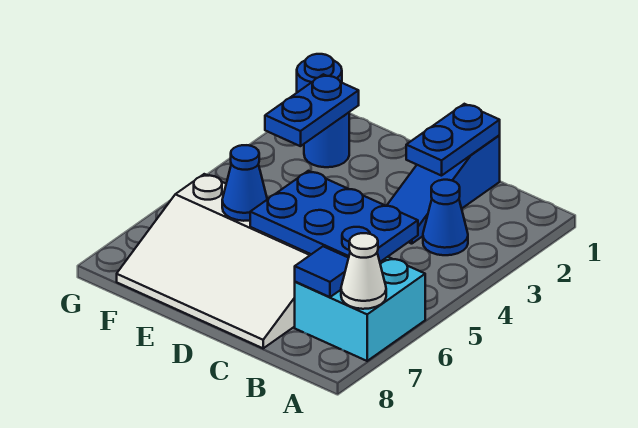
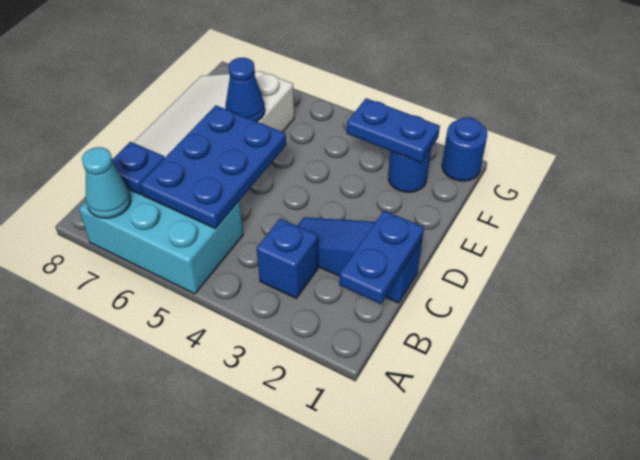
cyan 2x2 brick [295,257,425,361] -> cyan 2x3 brick [79,190,243,294]
white 1x1 cone [341,233,386,309] -> cyan 1x1 cone [82,147,131,218]
blue 1x1 cone [423,180,468,255] -> blue 1x1 brick [257,218,318,298]
blue 1x1 tile [295,246,348,297] -> blue 1x1 plate [112,142,164,195]
blue 1x2 plate [406,104,500,176] -> blue 1x2 plate turned to [339,211,424,304]

